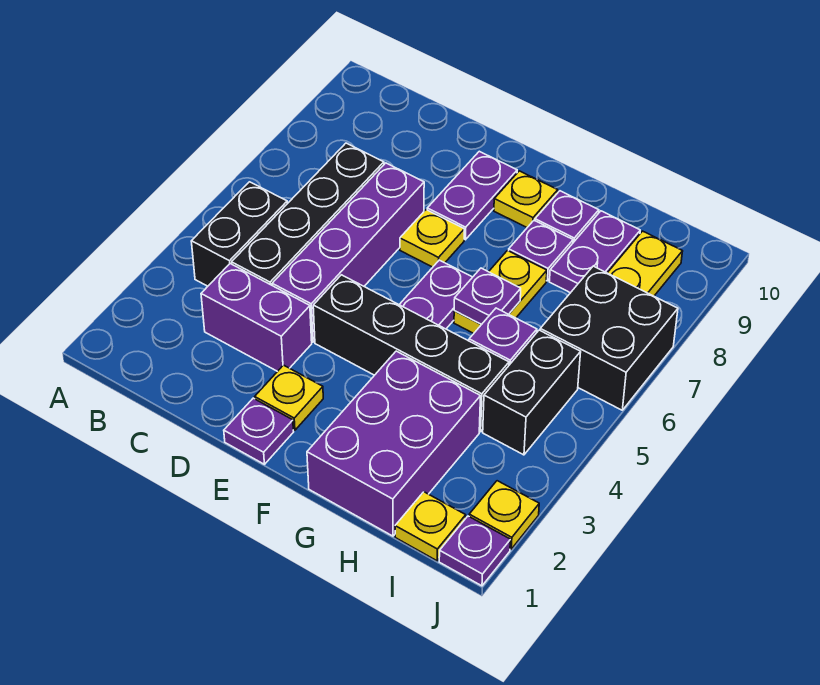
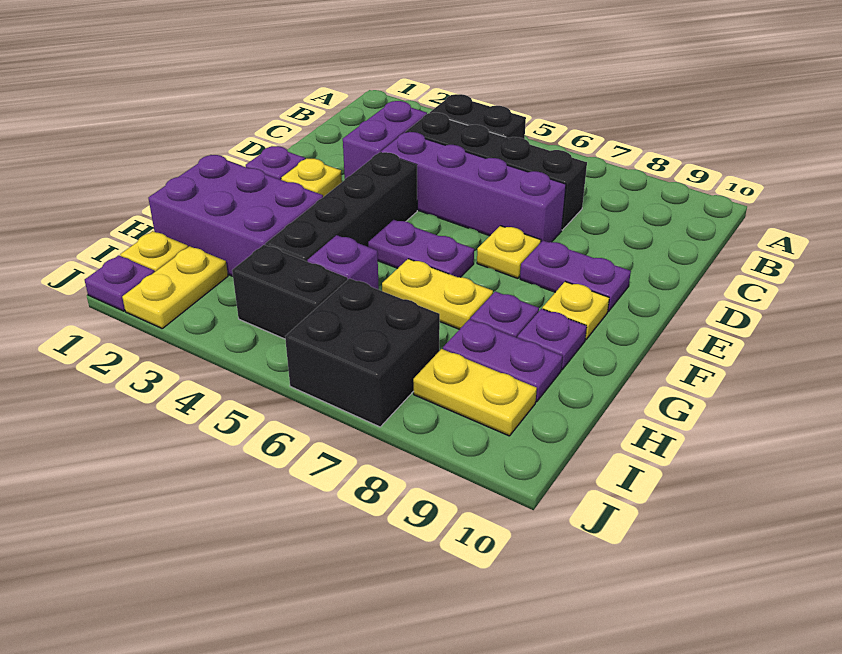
purple 1x1 plate [454,268,521,325] -> none
yellow 1x1 plate [469,481,539,549] -> yellow 1x2 plate [122,246,228,328]

